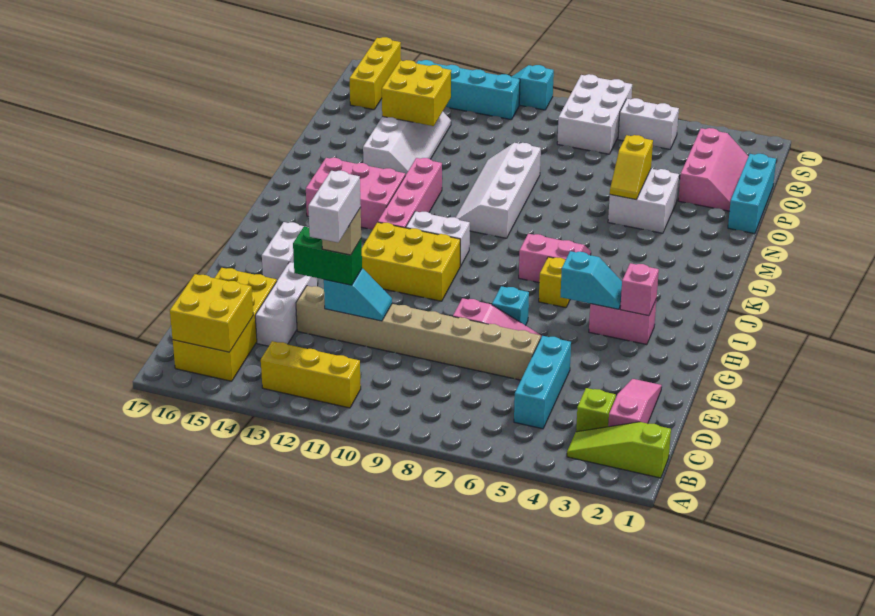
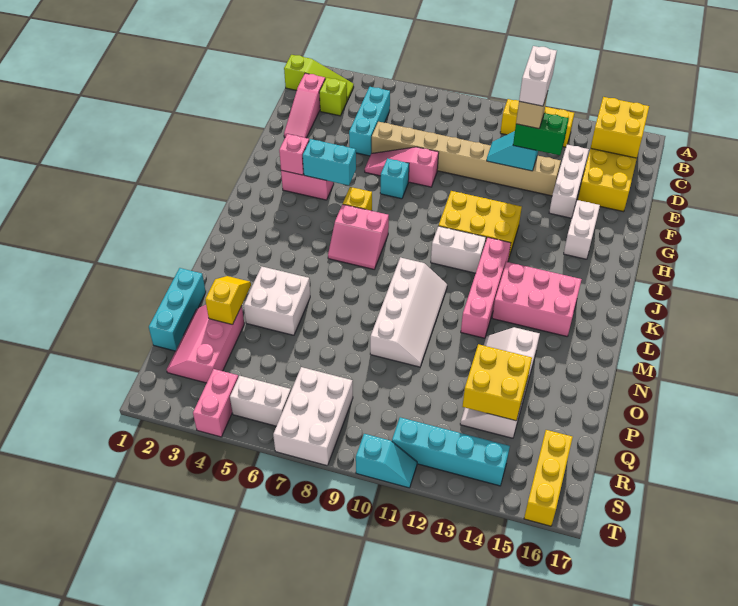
cyan 1x2 slope [561,251,622,309] -> cyan 1x2 brick [303,139,356,185]
yellow 1x2 slope [610,135,653,200] -> yellow 1x2 slope moved to [205,276,251,325]
none -> pink 1x2 brick [193,369,238,437]

